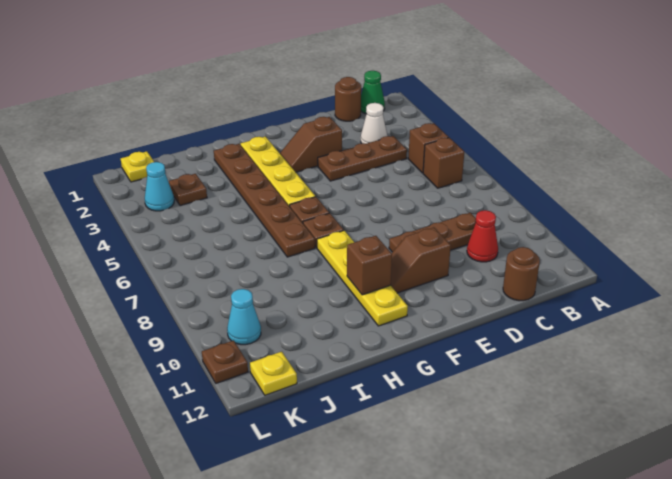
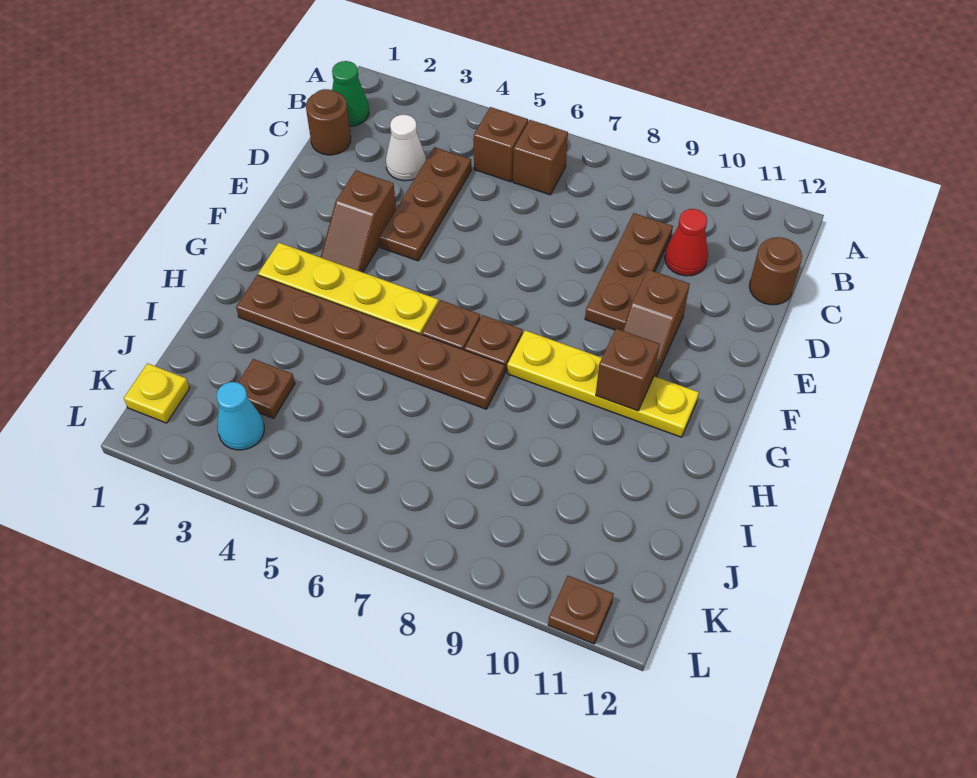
cyan 1x1 cone [227,289,261,345] -> none
yellow 1x1 plate [250,352,297,395] -> none

